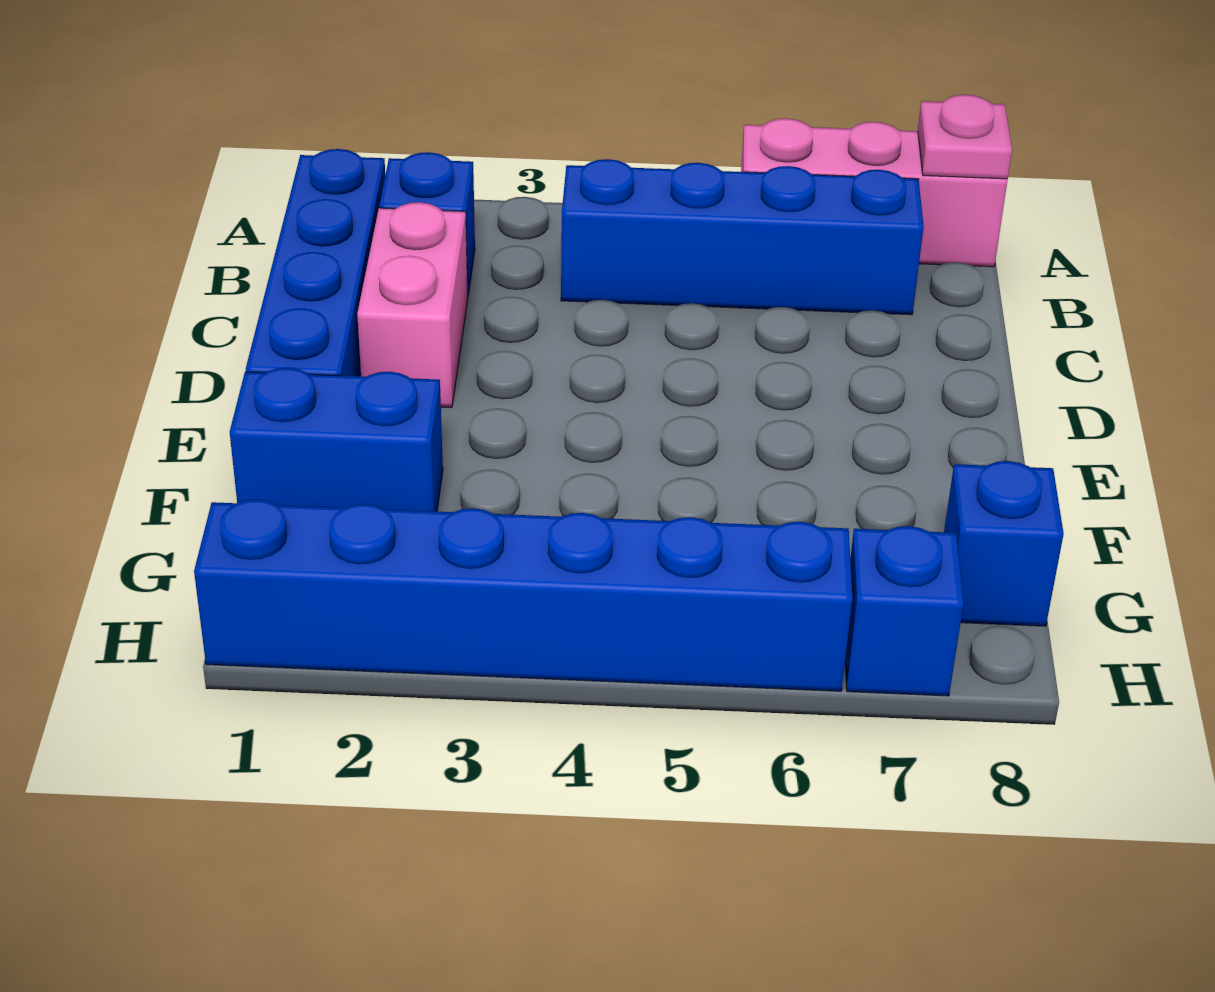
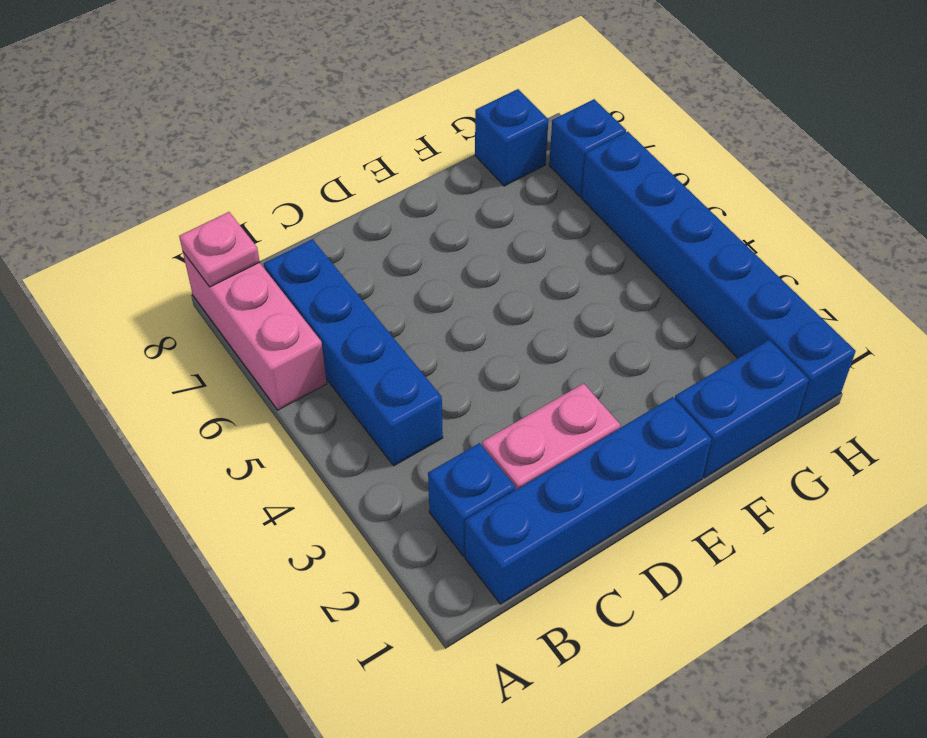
blue 1x2 brick [230,368,443,512] -> blue 1x2 brick turned to [675,340,809,478]

